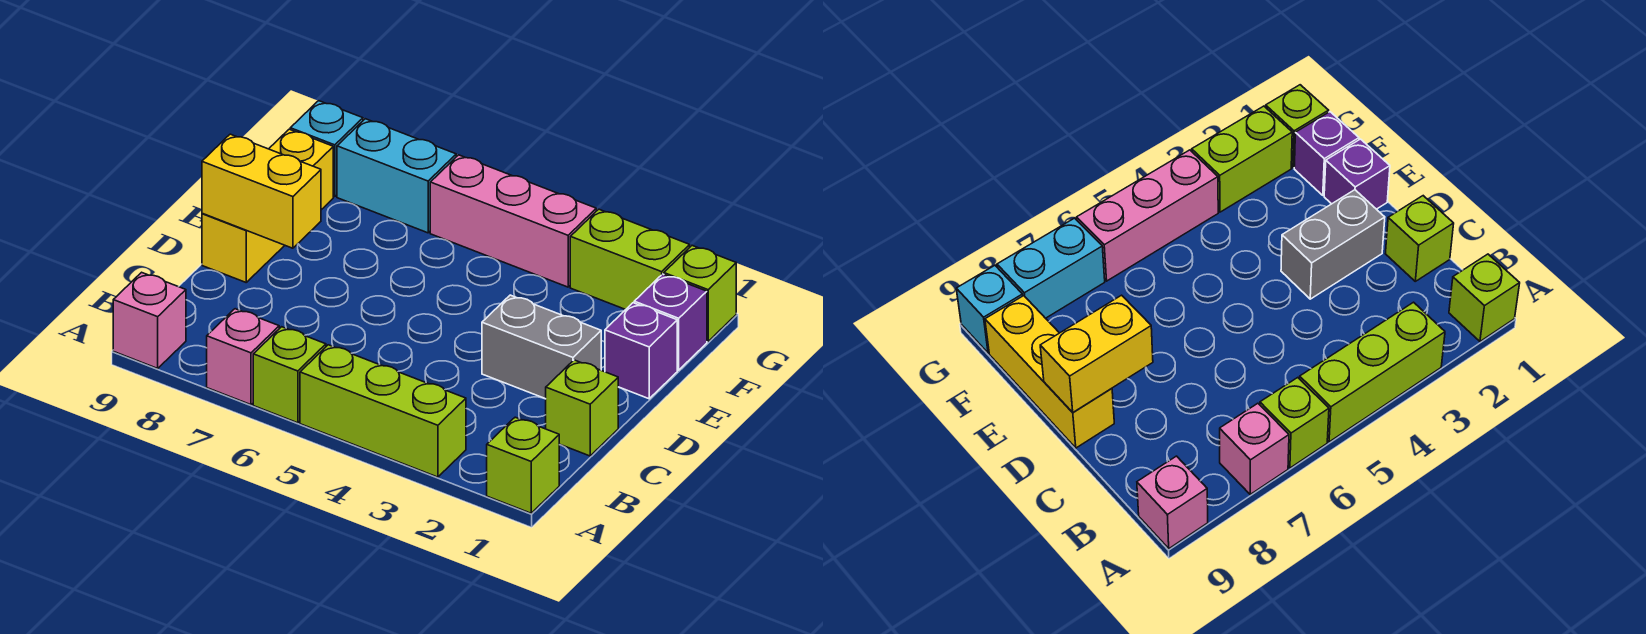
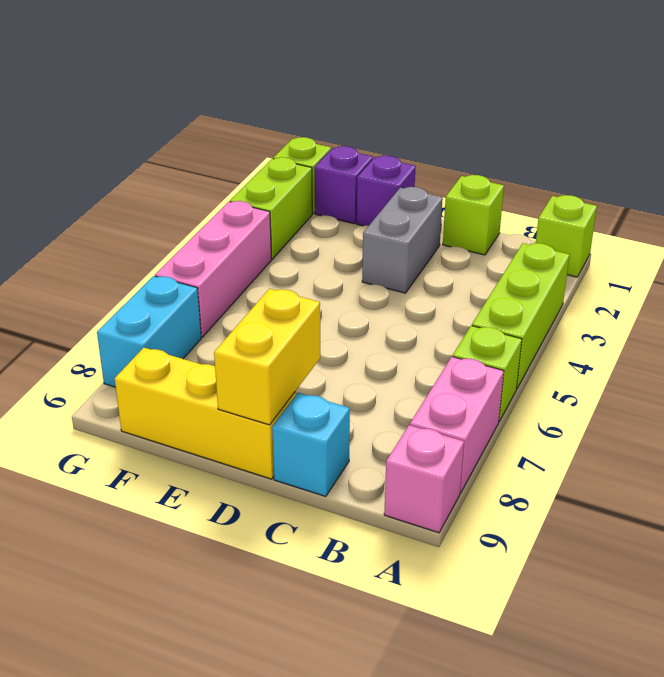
pink 1x1 brick [207,309,279,405] -> pink 1x2 brick [410,357,504,493]
cyan 1x1 brick [290,101,363,197] -> cyan 1x1 brick moved to [272,393,350,497]

